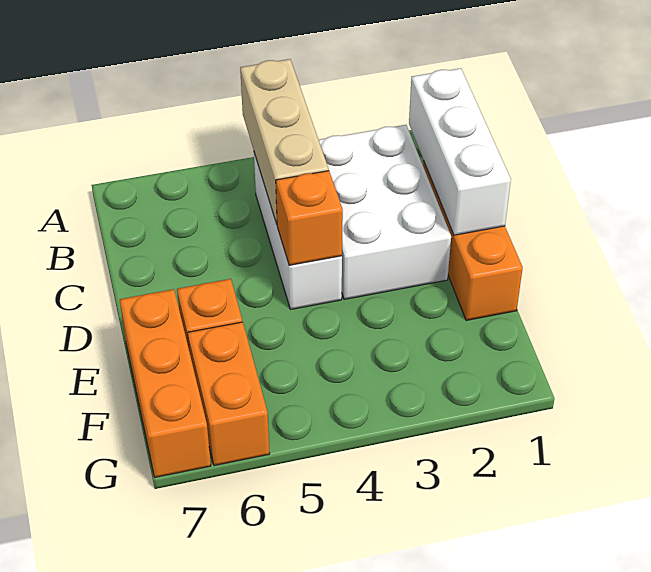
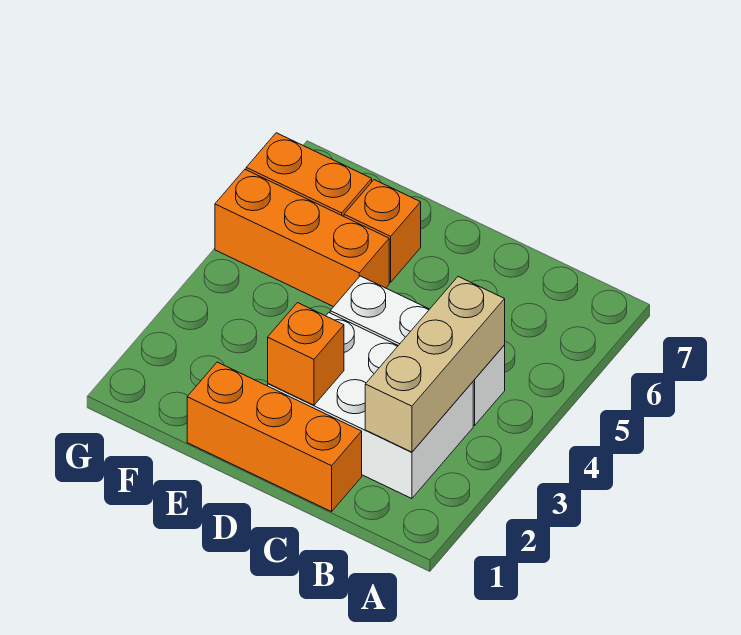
tan 1x3 brick [240,59,329,224] -> tan 1x3 brick turned to [365,277,505,452]
white 1x3 brick [409,68,511,235] -> none
orange 1x1 brick [276,171,343,265] -> orange 1x1 brick moved to [268,303,344,405]
orange 1x3 brick [120,289,211,477] -> orange 1x3 brick moved to [215,170,389,307]

